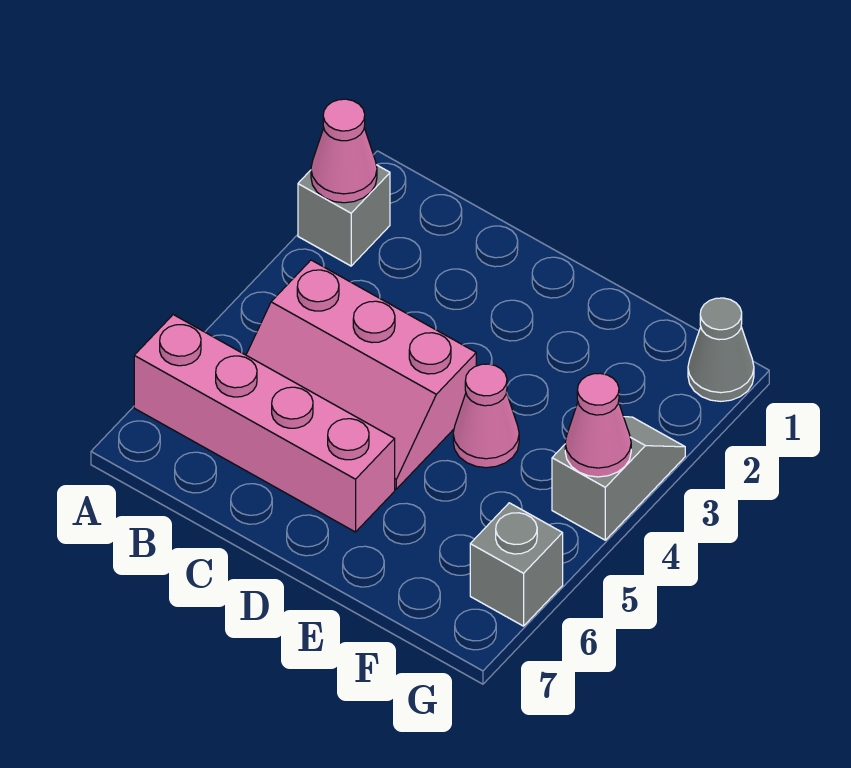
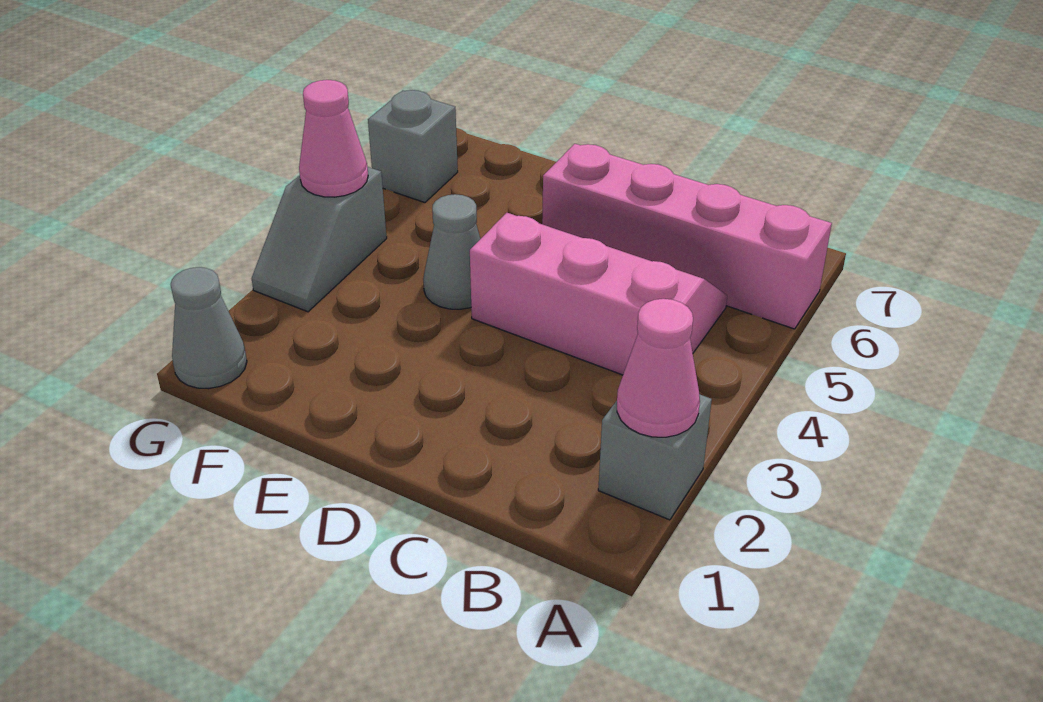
pink 1x1 cone [453,364,519,468] -> grey 1x1 cone [423,194,480,309]

